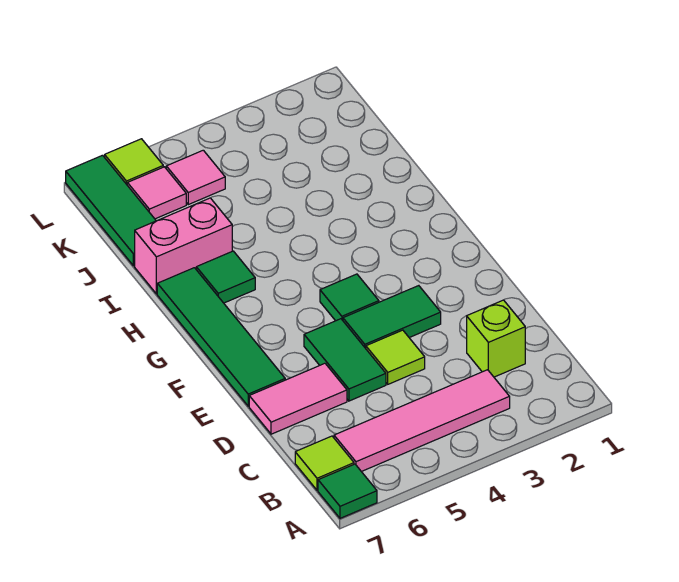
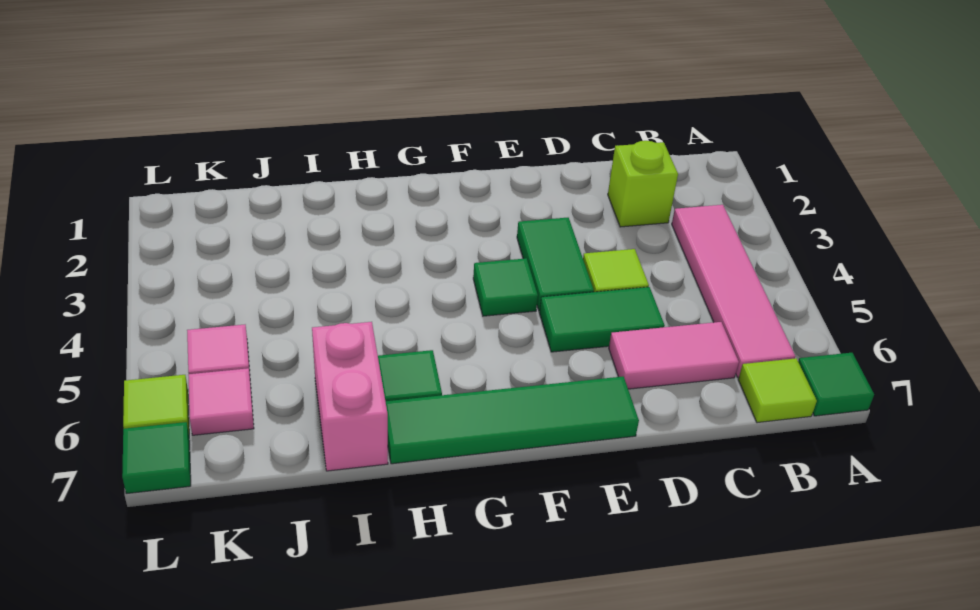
pink 1x2 tile [249,363,347,434] -> pink 1x2 tile turned to [609,322,739,389]
green 1x3 tile [66,155,156,266] -> green 1x1 tile [122,422,191,494]

